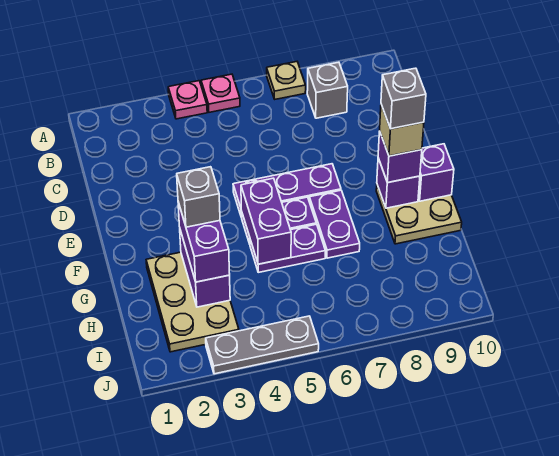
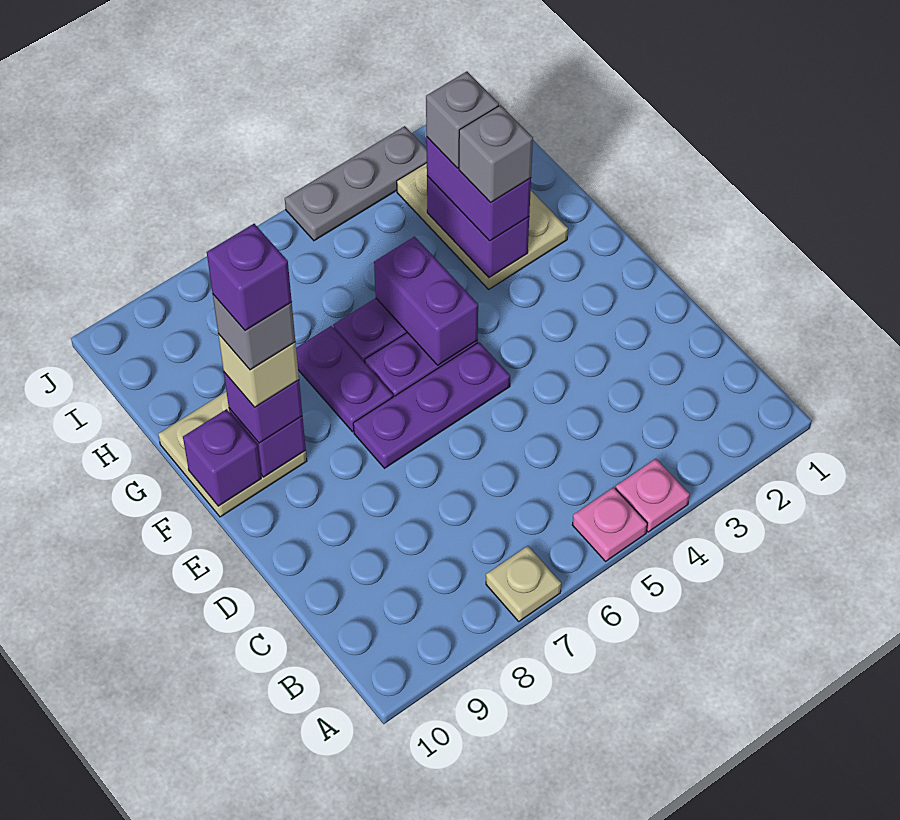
grey 1x1 brick [307,62,348,118] -> grey 1x1 brick moved to [426,72,499,168]
none -> purple 1x1 brick [207,224,292,330]

